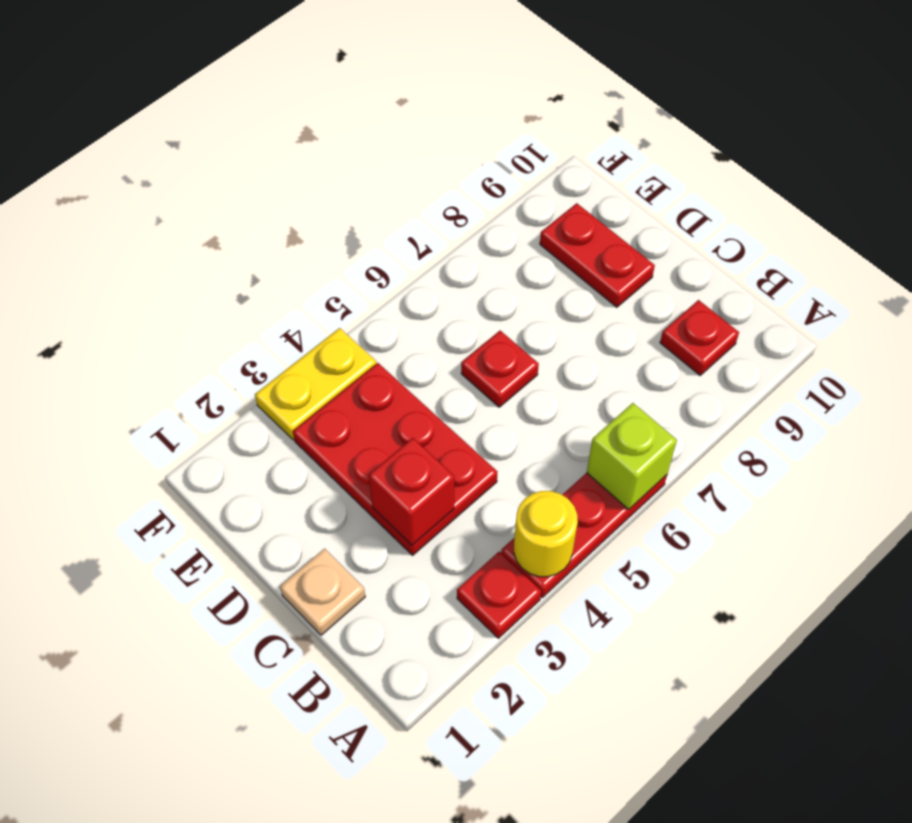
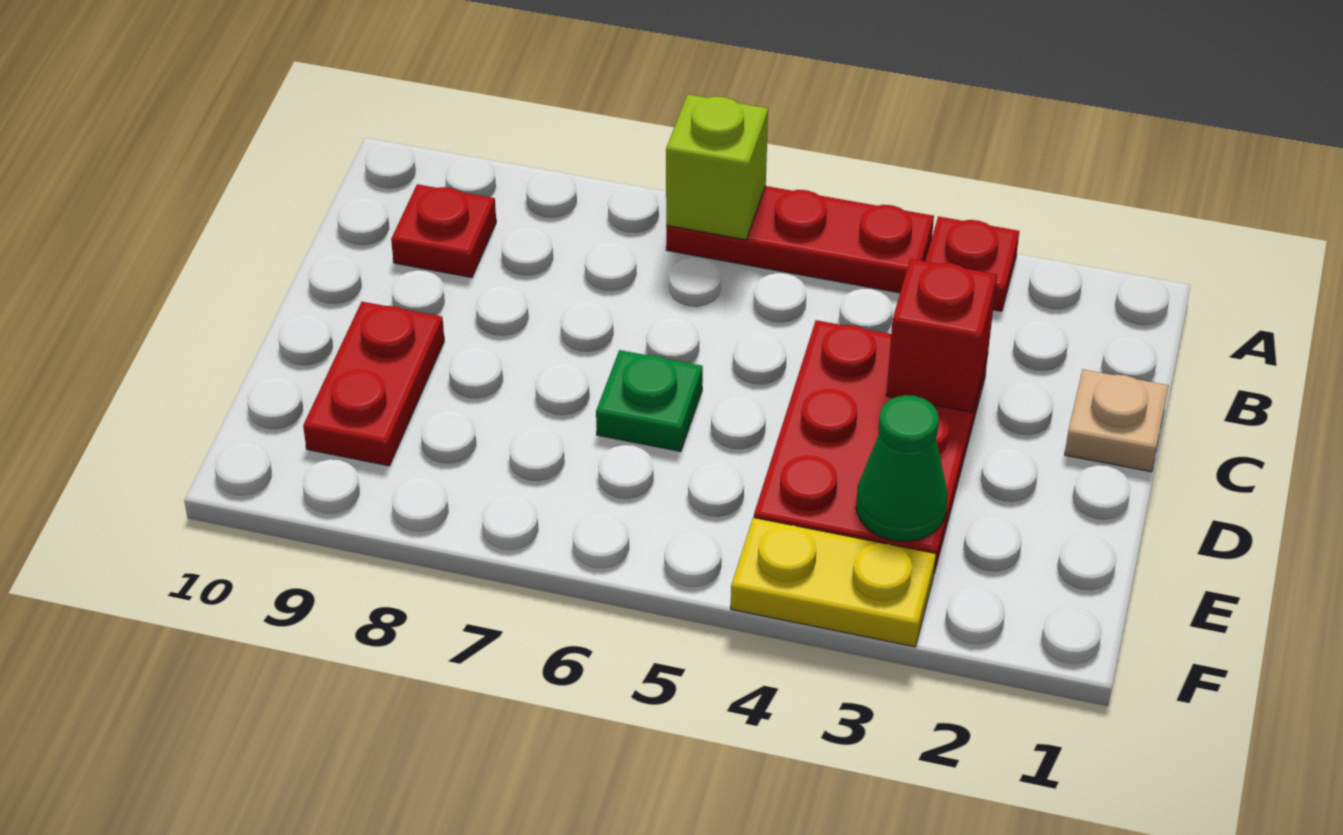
yellow 1x1 round brick [514,491,578,577] -> none
red 1x1 plate [461,331,539,407] -> green 1x1 plate [596,350,703,451]
none -> green 1x1 cone [856,395,948,542]

